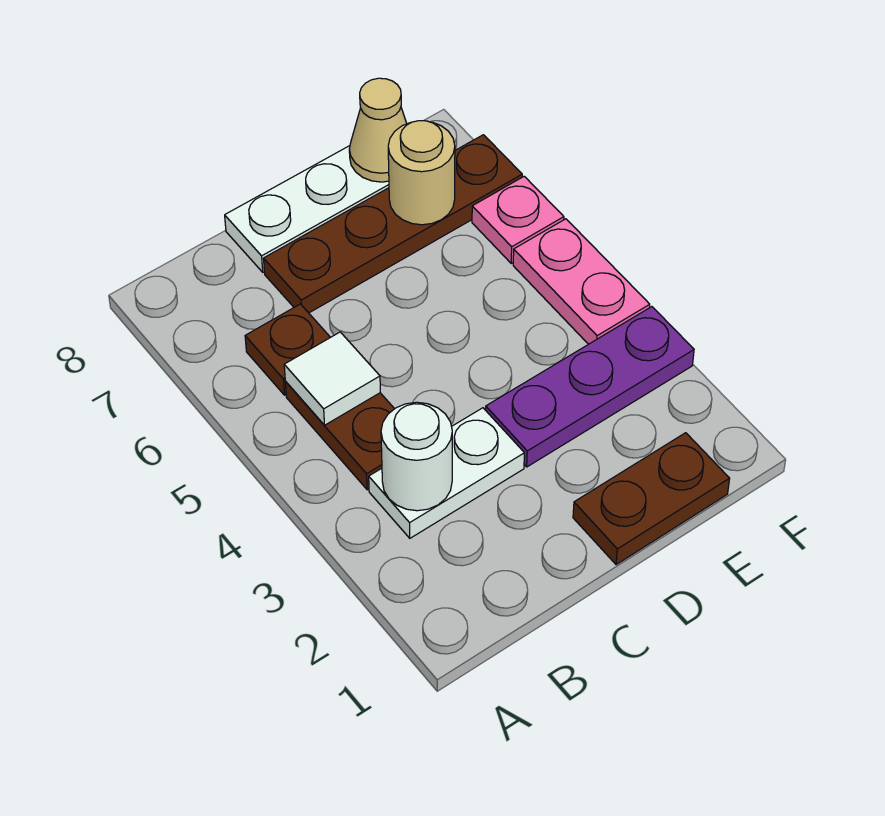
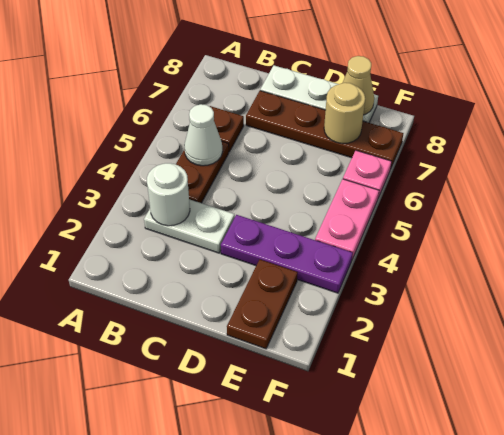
white 1x1 tile [284,332,380,425] -> white 1x1 cone [184,104,222,166]
brown 1x2 plate [573,433,730,565] -> brown 1x2 plate turned to [227,260,298,349]

